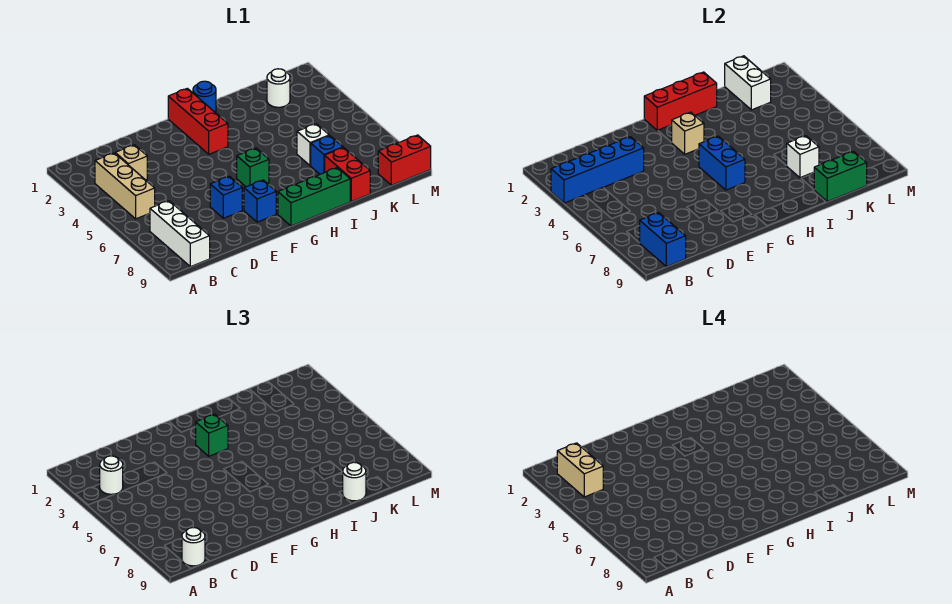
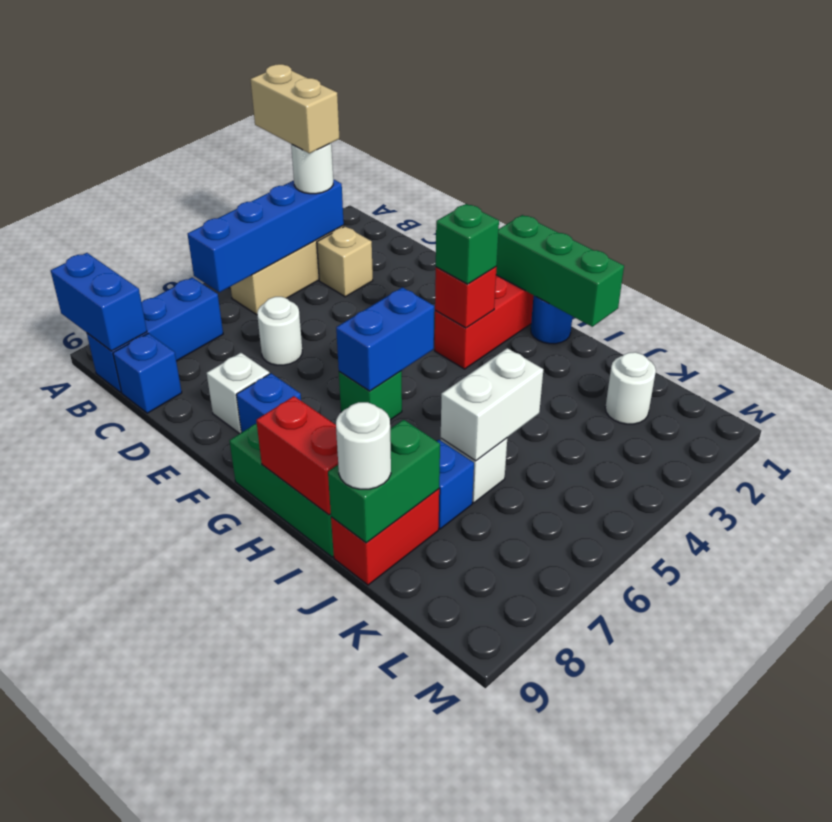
blue 1x4 brick [551,137,644,203] -> blue 1x4 brick turned to [188,179,344,292]
tan 1x2 brick [557,443,603,497] -> tan 1x2 brick turned to [250,64,340,153]
white 1x3 brick [150,201,210,267] -> blue 1x3 brick [87,277,223,392]
blue 1x2 brick [640,213,686,267] -> blue 1x2 brick turned to [51,253,147,351]
white 1x1 round brick [182,528,205,566] -> white 1x1 round brick moved to [257,297,302,365]
blue 1x1 brick [210,176,242,218] -> blue 1x1 brick moved to [113,333,182,413]
red 1x3 brick [644,72,717,131] -> green 1x3 brick [496,215,624,327]
tan 1x1 brick [671,112,704,154] -> red 1x1 brick [435,267,497,328]
white 1x1 brick [786,136,819,178] -> white 1x1 brick moved to [207,353,270,434]
green 1x2 brick [814,151,867,201] -> green 1x2 brick turned to [328,420,440,543]
white 1x2 brick [725,56,771,110] -> white 1x2 brick moved to [441,348,543,461]
red 1x2 brick [378,135,431,185] -> red 1x2 brick moved to [256,396,338,515]

